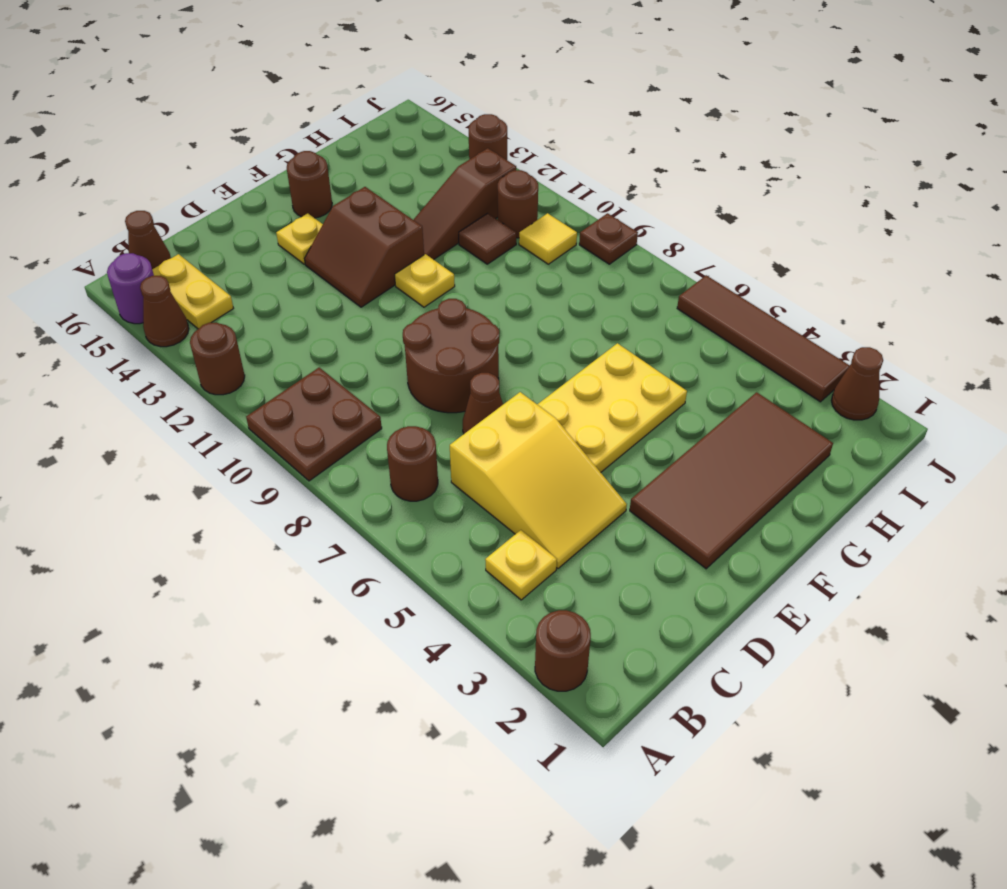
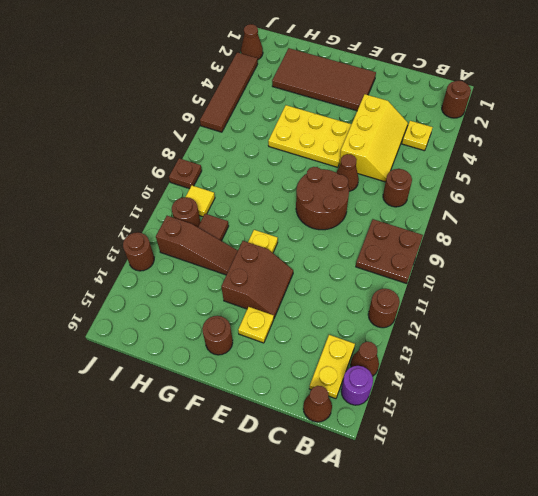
yellow 2x3 slope [450,392,627,568] -> yellow 2x3 slope turned to [339,94,408,182]

